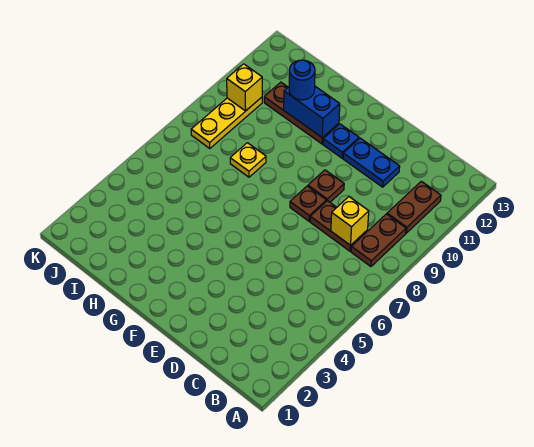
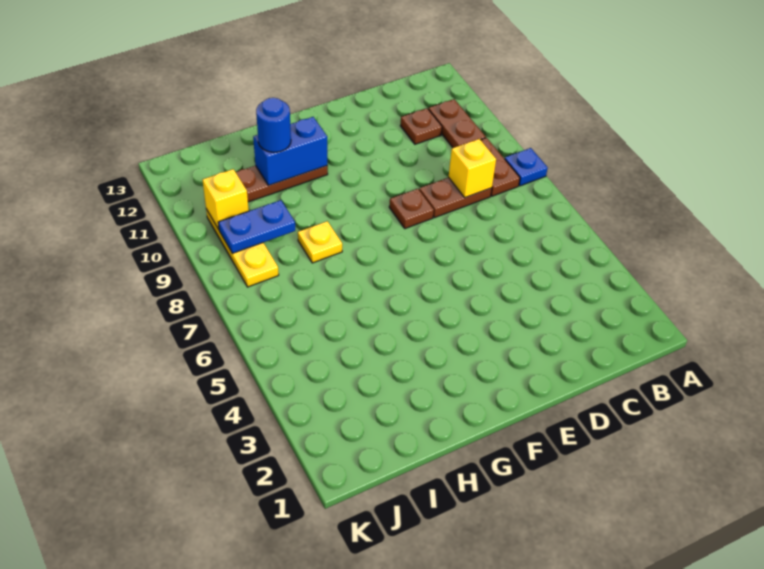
blue 1x2 plate [343,138,400,187] -> blue 1x2 plate moved to [218,200,295,253]
brown 1x1 plate [308,170,344,202] -> brown 1x1 plate moved to [400,108,442,144]
blue 1x1 plate [323,124,359,158] -> blue 1x1 plate moved to [505,148,548,186]

